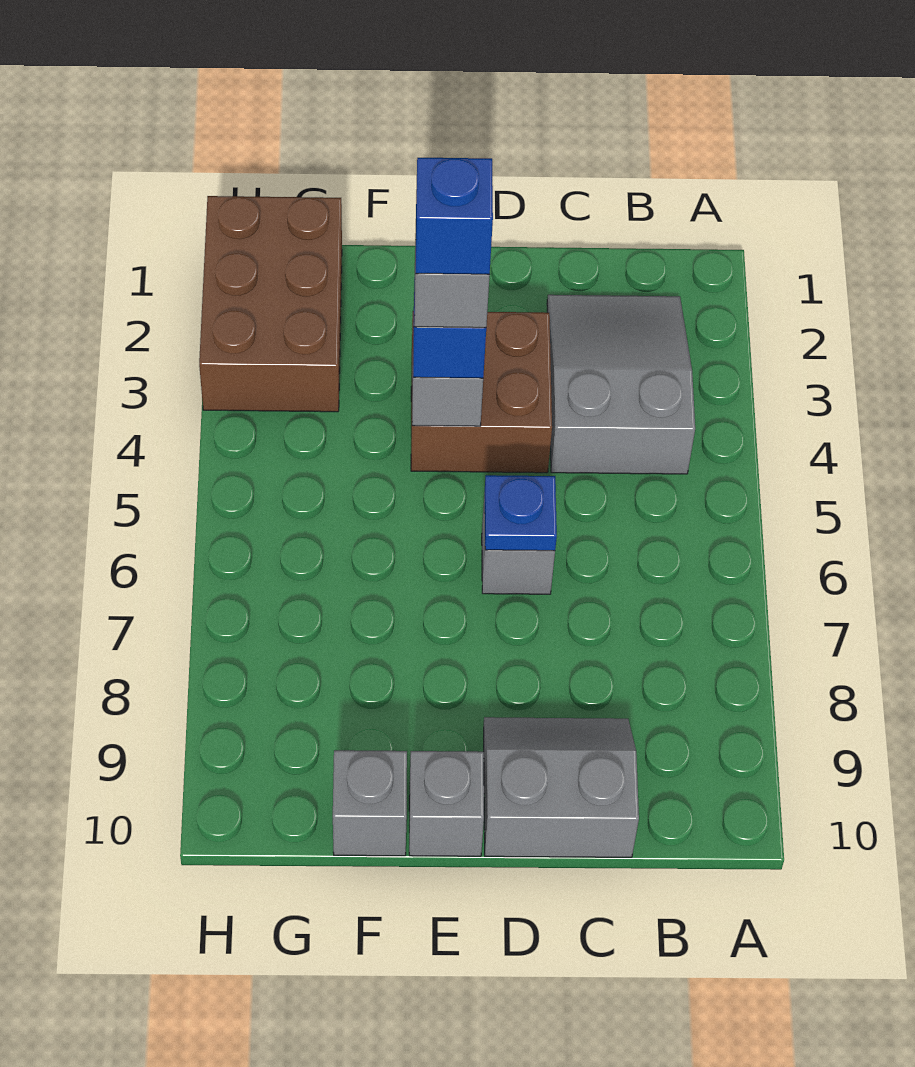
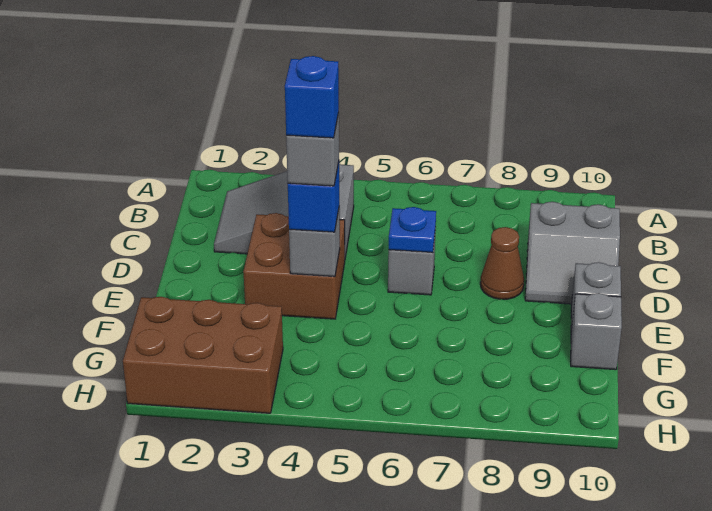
grey 2x2 slope [484,717,639,857] -> grey 2x2 slope turned to [525,202,620,304]
none -> brown 1x1 cone [480,227,524,299]

